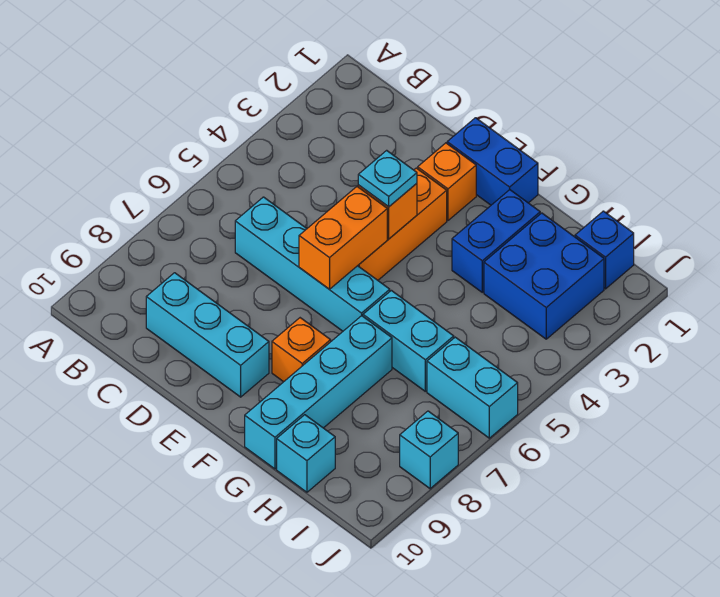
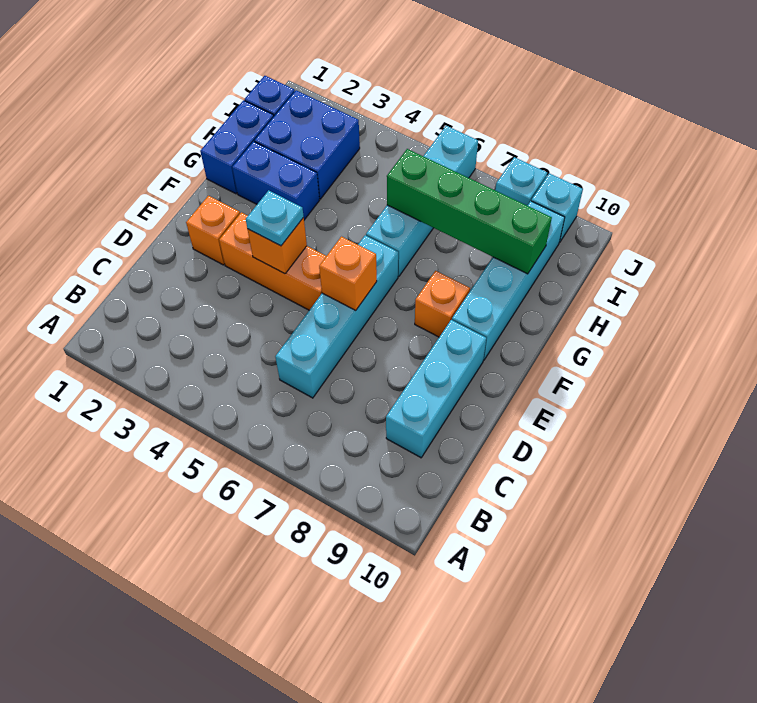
blue 1x2 brick [447,118,538,205] -> blue 1x2 brick moved to [200,100,274,194]
orange 1x2 brick [299,187,387,289] -> orange 1x1 brick [319,237,377,310]
cyan 1x4 brick [245,316,392,469] -> cyan 1x4 brick turned to [452,201,565,360]
none -> green 1x4 brick [387,149,552,274]
cyan 1x1 brick [277,415,335,492] -> cyan 1x1 brick moved to [531,173,583,243]

